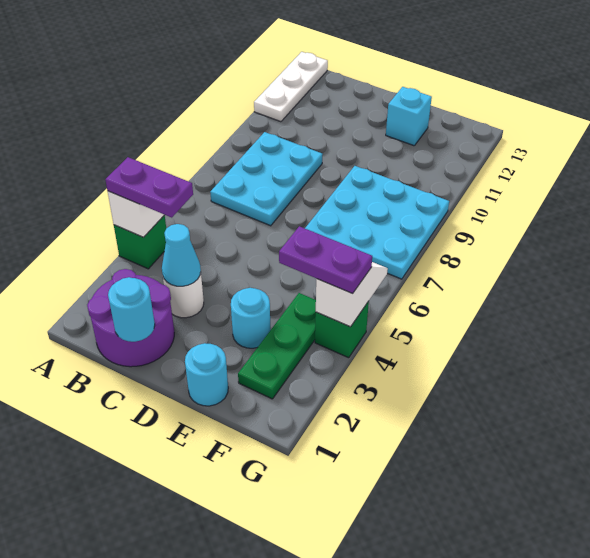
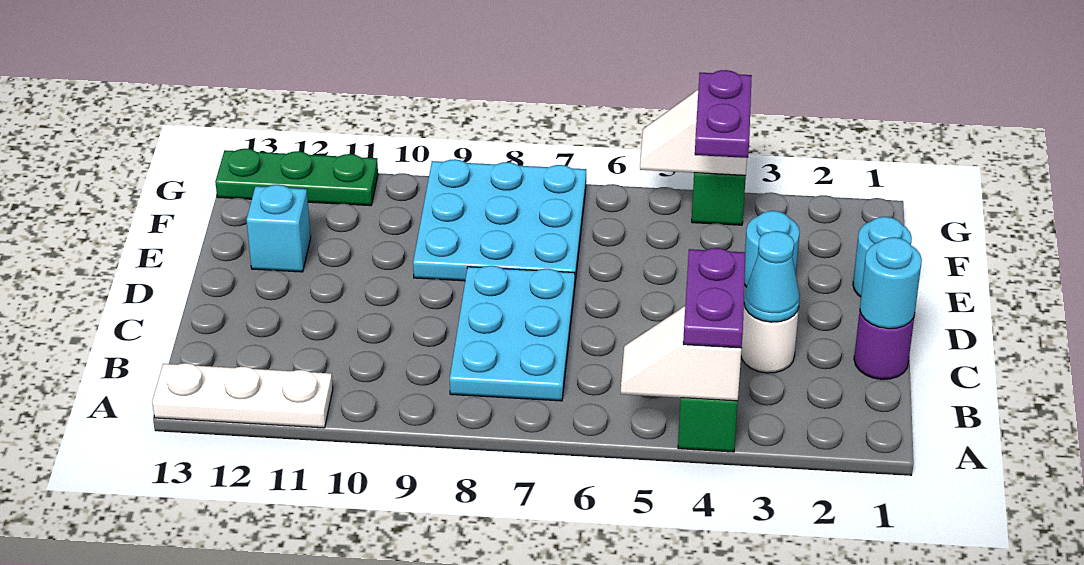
purple 2x2 round brick [87,269,174,367] -> purple 1x1 round brick [854,311,915,379]
cyan 2x3 plate [210,132,323,226] -> cyan 2x3 plate turned to [450,266,575,401]
green 1x3 plate [238,293,316,399] -> green 1x3 plate moved to [215,149,378,206]

